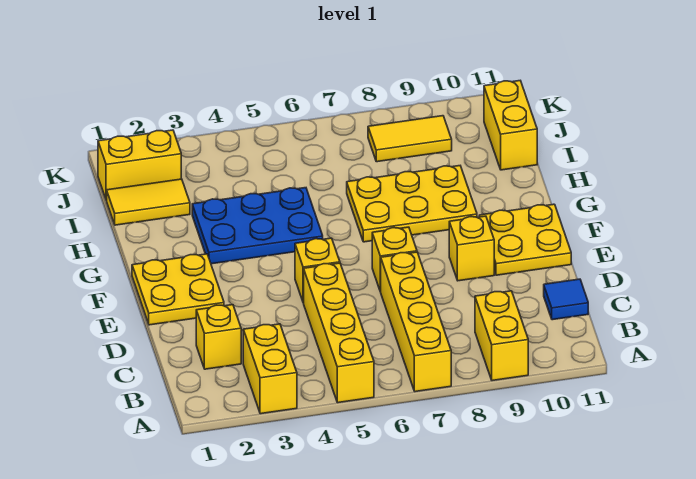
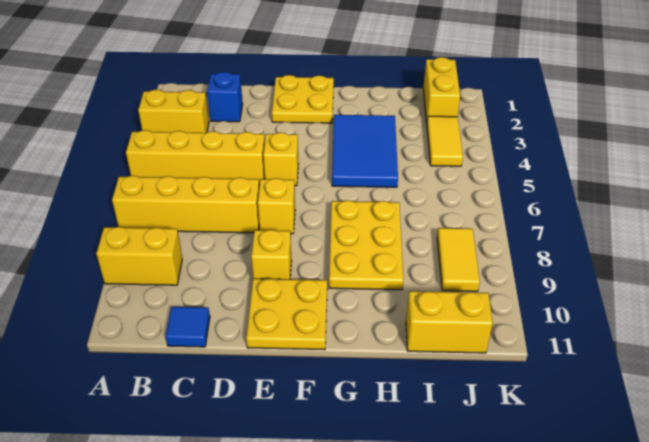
yellow 1x1 brick [196,305,241,369] -> blue 1x1 brick [207,72,243,122]
blue 2x3 plate [192,188,323,264] -> blue 2x3 tile [332,115,398,187]
yellow 1x2 tile [107,179,190,225] -> yellow 1x2 tile moved to [427,116,463,166]

